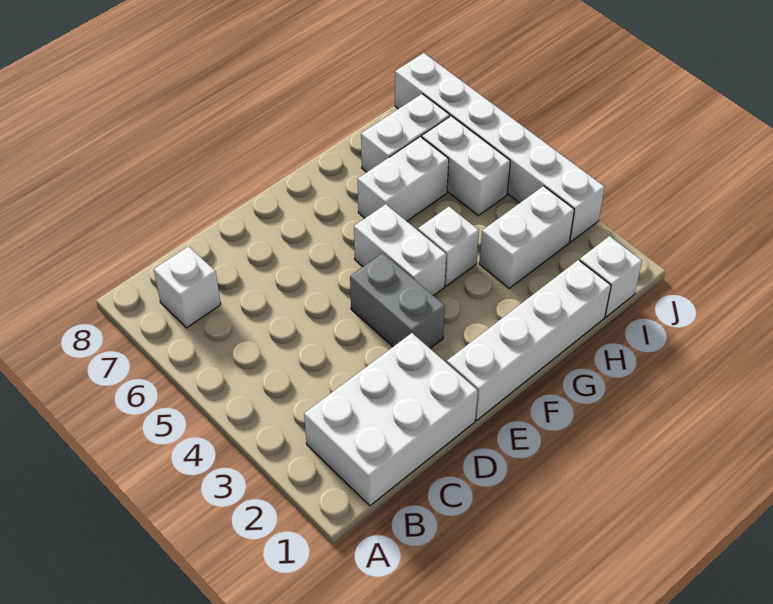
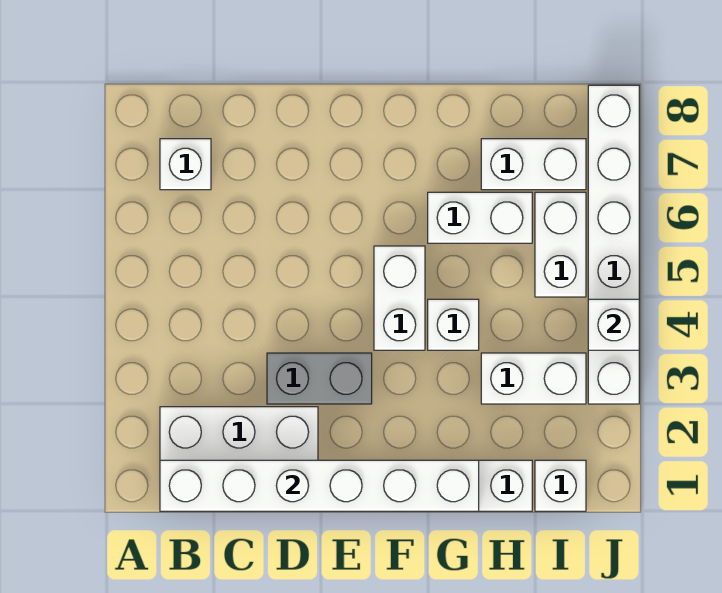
none -> white 1x6 brick [160,460,479,511]
grey 1x2 brick [350,253,445,348] -> grey 1x2 brick turned to [267,353,372,404]
none -> white 1x1 brick [588,299,639,350]

